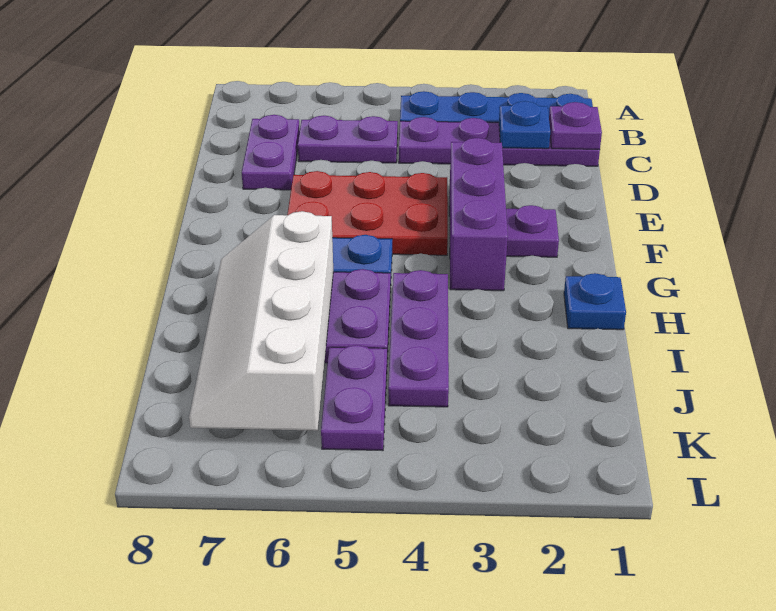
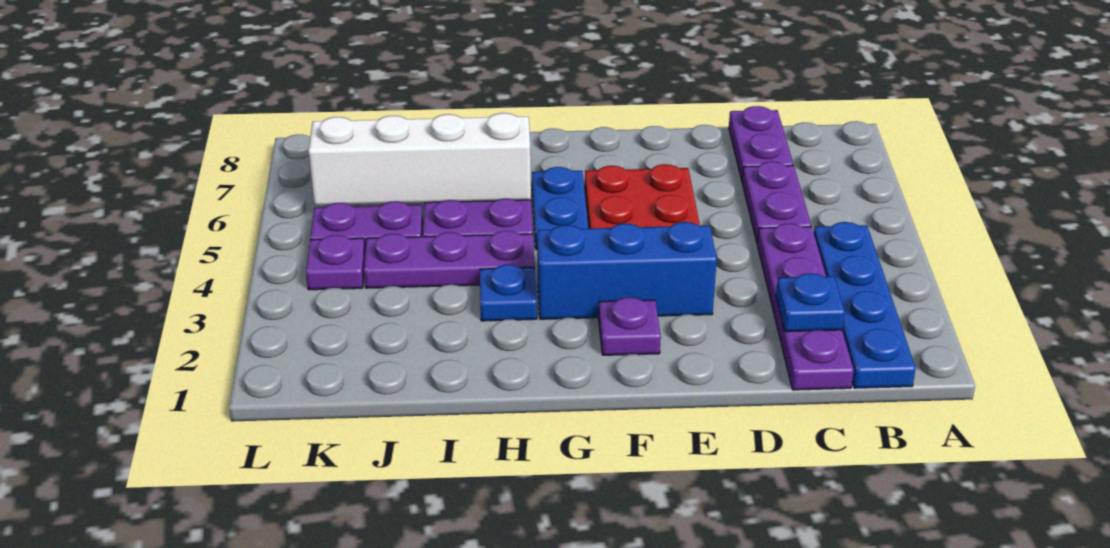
purple 1x1 plate [549,102,602,149] -> purple 1x1 plate moved to [306,235,365,290]
purple 1x2 plate [242,115,300,190] -> purple 1x2 plate turned to [729,106,793,181]
purple 1x3 brick [449,138,508,291] -> blue 1x3 brick [537,222,717,319]
blue 1x1 plate [564,273,626,330] -> blue 1x1 plate moved to [480,265,537,321]

